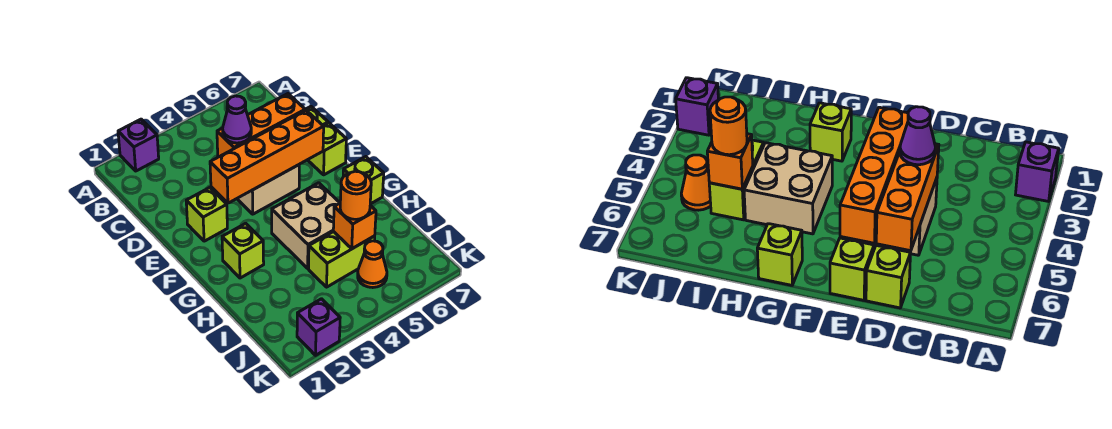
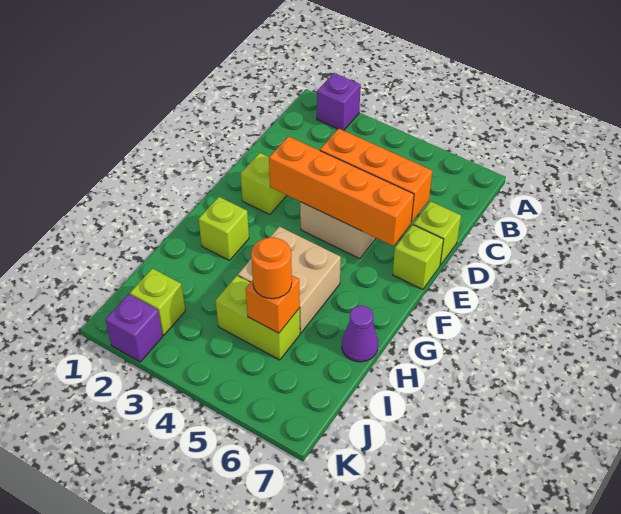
purple 1x1 cone [223,96,251,143] -> purple 1x1 cone moved to [342,306,378,362]
lime 1x1 brick [343,157,384,204] -> lime 1x1 brick moved to [130,269,185,335]
orange 1x1 cone [358,241,387,288] -> none

